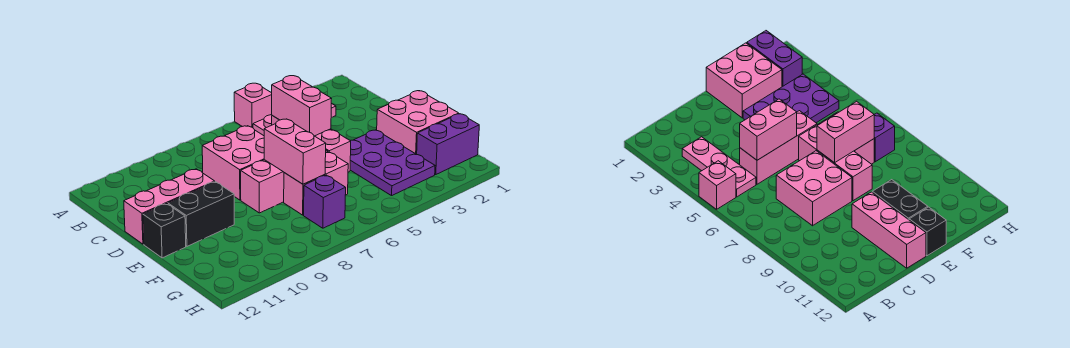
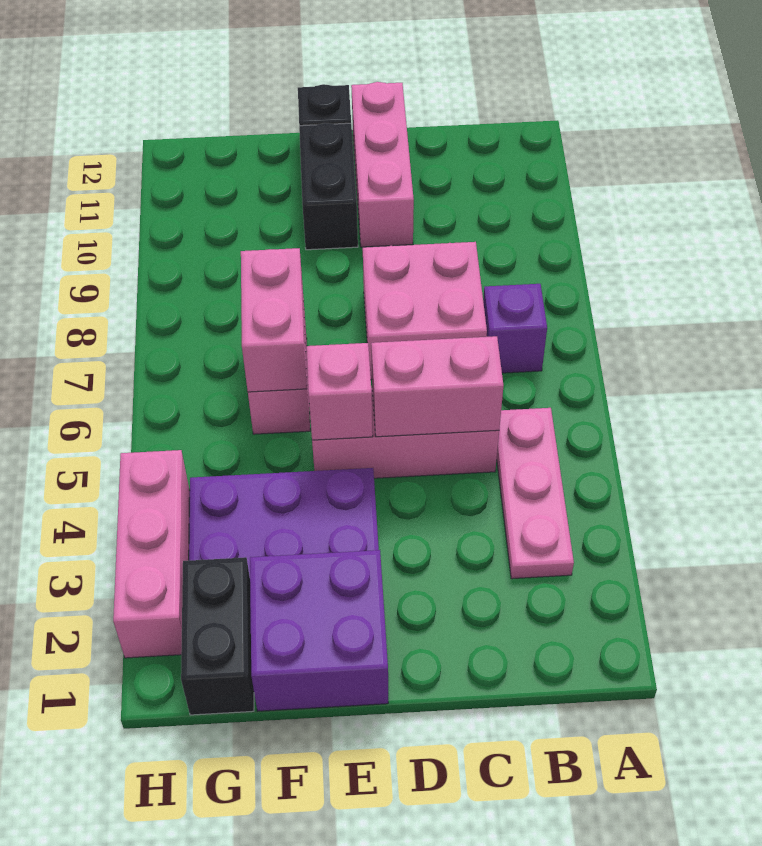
pink 1x1 brick [234,83,272,128] -> pink 1x1 brick moved to [307,343,373,440]
pink 2x2 brick [377,91,459,154] -> purple 2x2 brick [250,550,388,711]
pink 1x3 brick [241,150,328,213] -> pink 1x3 brick moved to [113,450,190,658]
pink 1x2 brick [264,119,326,184] -> pink 1x2 brick turned to [241,248,307,392]
purple 1x2 brick [417,114,479,174] -> black 1x2 brick [181,557,254,715]
purple 1x1 brick [304,175,346,228] -> purple 1x1 brick moved to [483,284,547,373]

